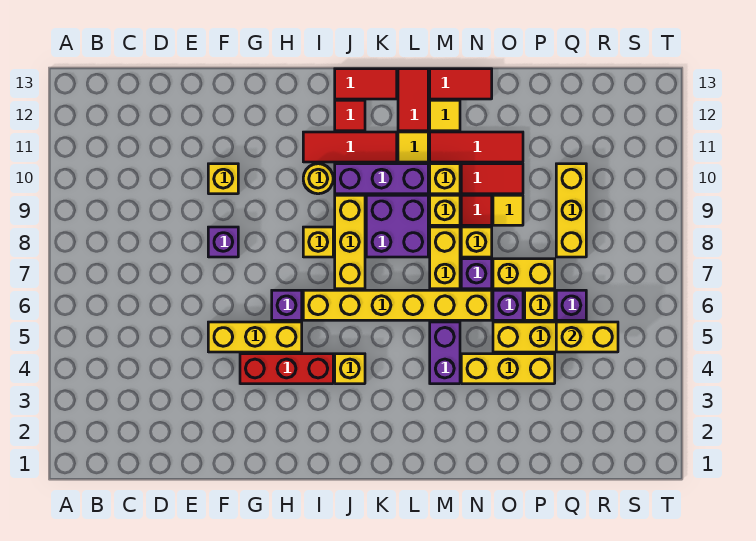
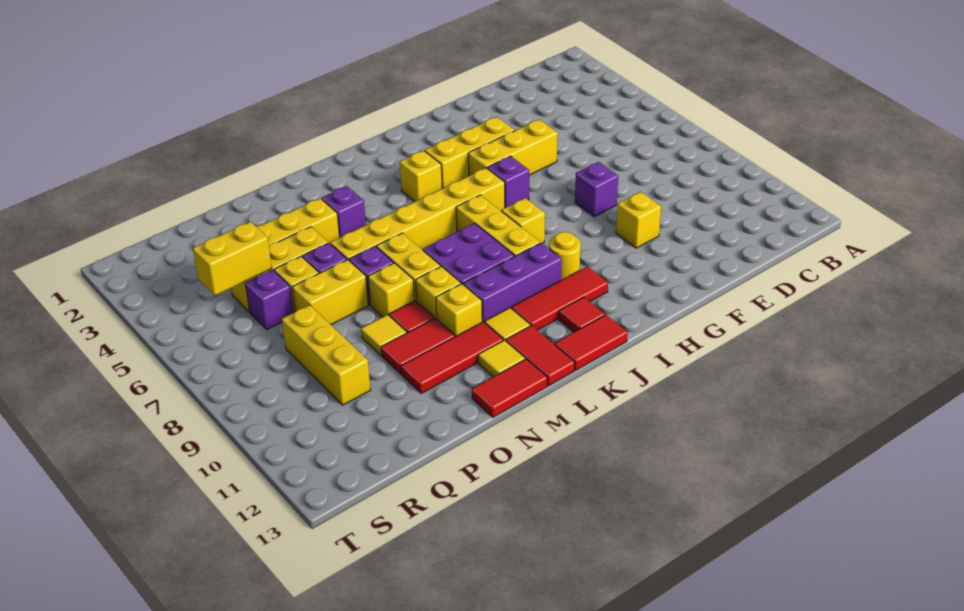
red 1x3 brick [240,354,333,384] -> yellow 1x3 brick [425,117,515,188]
purple 1x2 brick [430,322,460,384] -> purple 1x1 brick [322,186,366,237]

